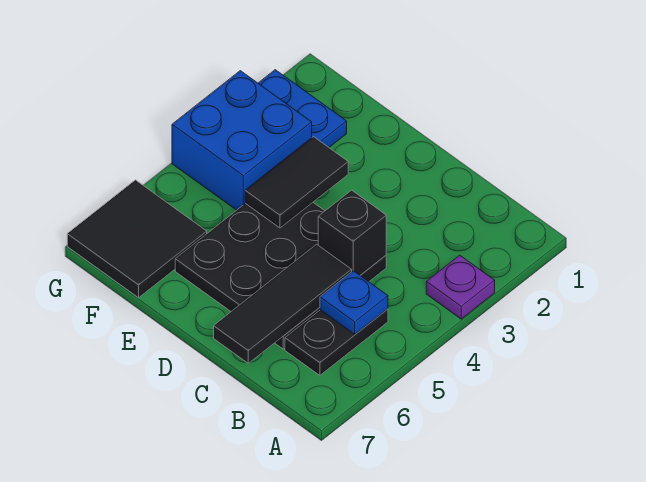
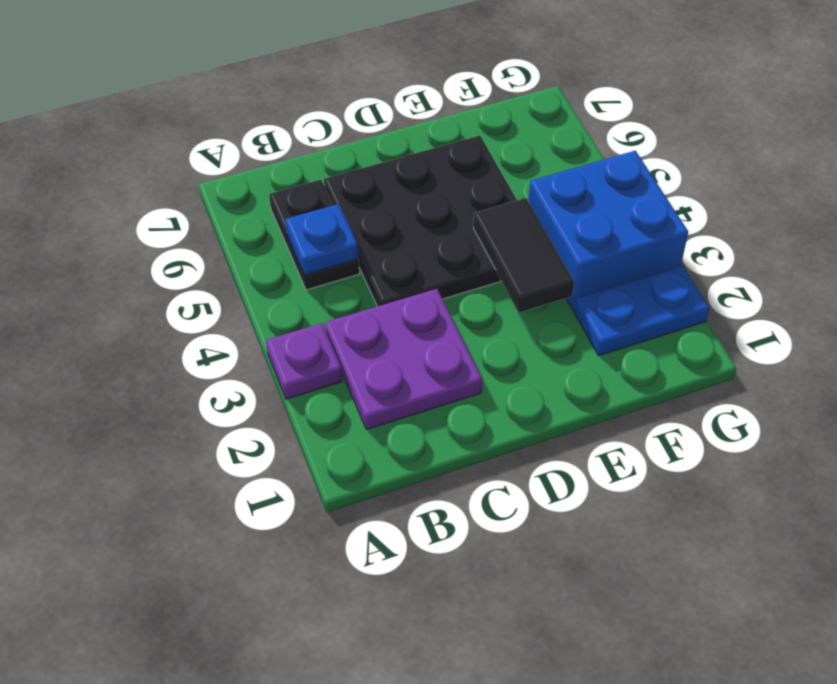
none -> purple 2x2 plate [325,289,483,430]
black 1x1 brick [318,190,386,275] -> none
black 1x3 tile [214,244,352,363] -> none
black 2x2 tile [67,180,207,298] -> none

